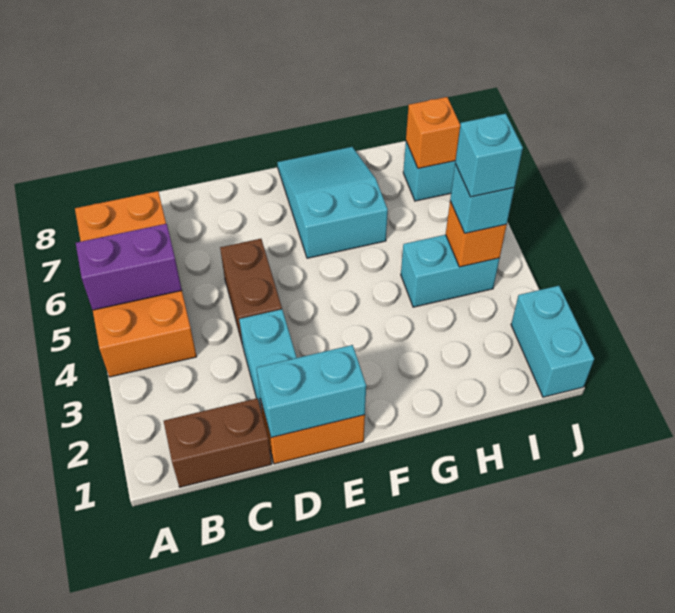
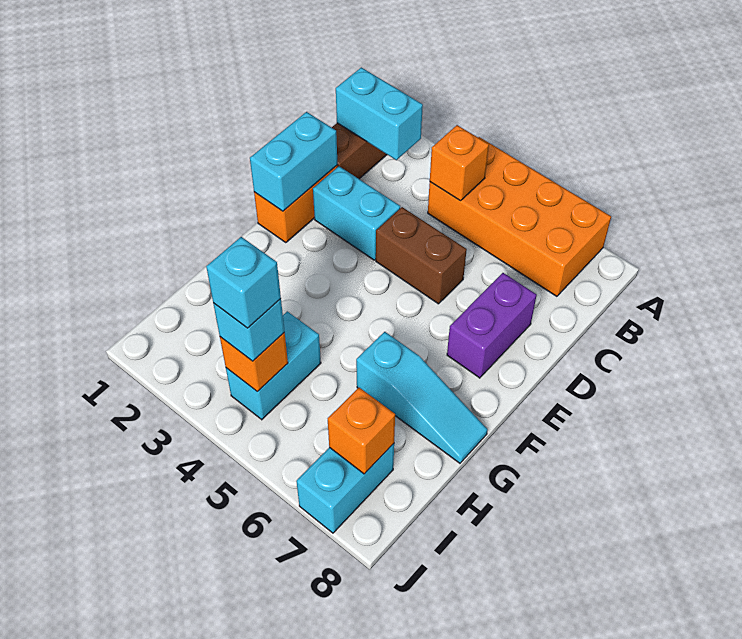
purple 1x2 brick [76,224,182,310] -> purple 1x2 brick moved to [447,273,537,378]
none -> orange 1x1 brick [430,125,489,201]
cyan 2x3 slope [277,147,388,258] -> cyan 1x3 slope [356,332,488,463]
cyan 1x2 brick [511,286,594,397] -> cyan 1x2 brick moved to [336,67,423,160]

